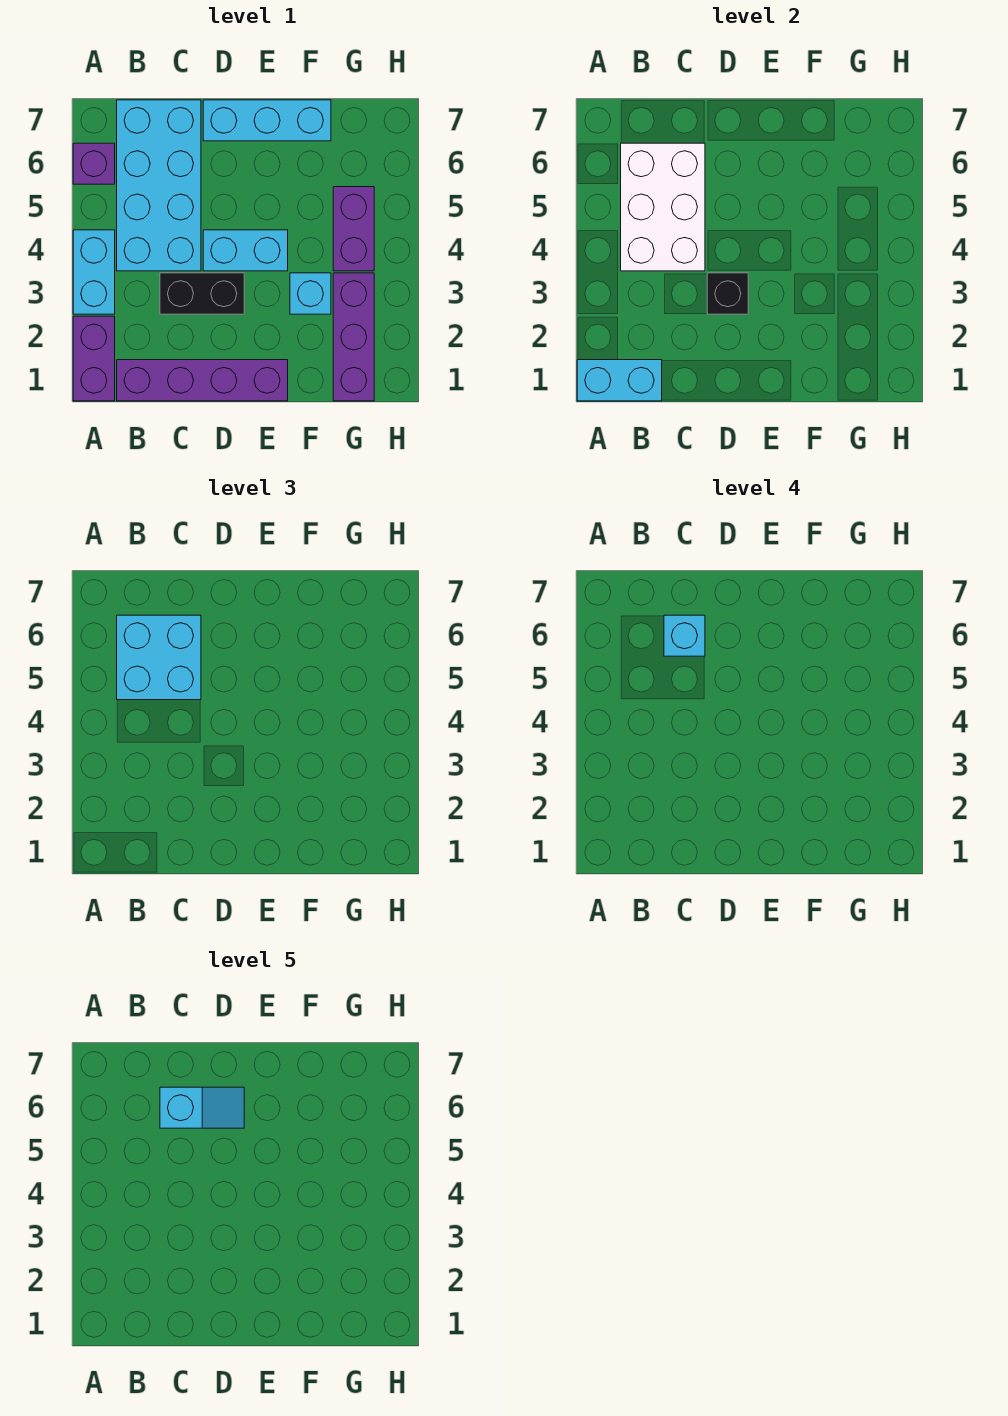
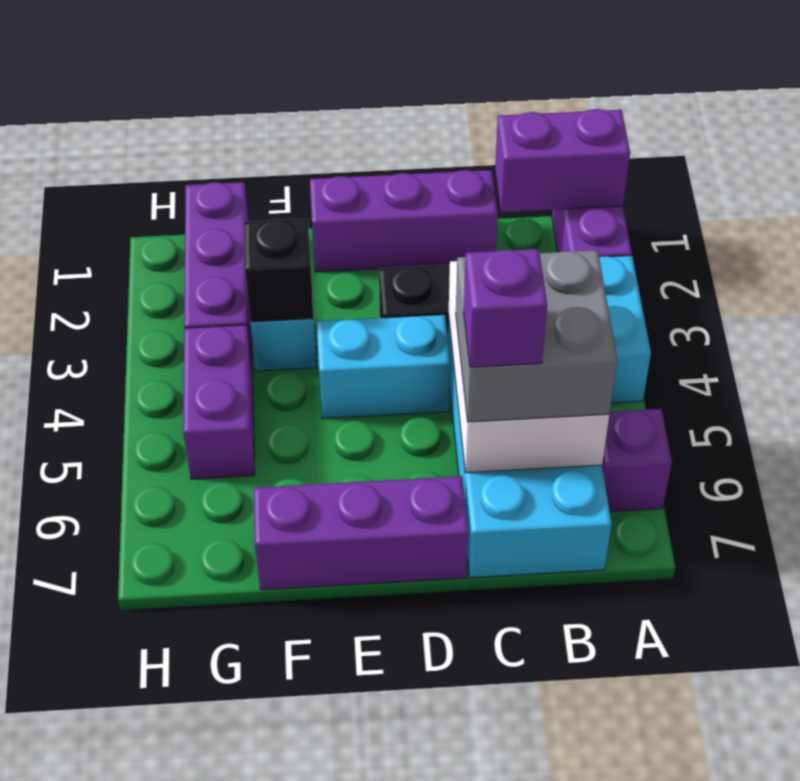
cyan 1x2 brick [577,360,662,401] -> purple 1x2 brick [495,109,630,212]
purple 1x4 brick [117,360,288,401] -> purple 1x3 brick [310,170,498,272]
cyan 2x2 brick [117,615,201,700] -> grey 2x2 brick [456,250,617,422]
cyan 1x1 brick [664,615,705,656] -> purple 1x1 brick [464,249,547,367]
cyan 1x2 slope [160,1087,244,1128] -> none
black 1x1 brick [707,273,748,314] -> black 1x1 brick moved to [244,219,313,322]
cyan 1x3 brick [203,100,331,141] -> purple 1x3 brick [254,476,468,590]

